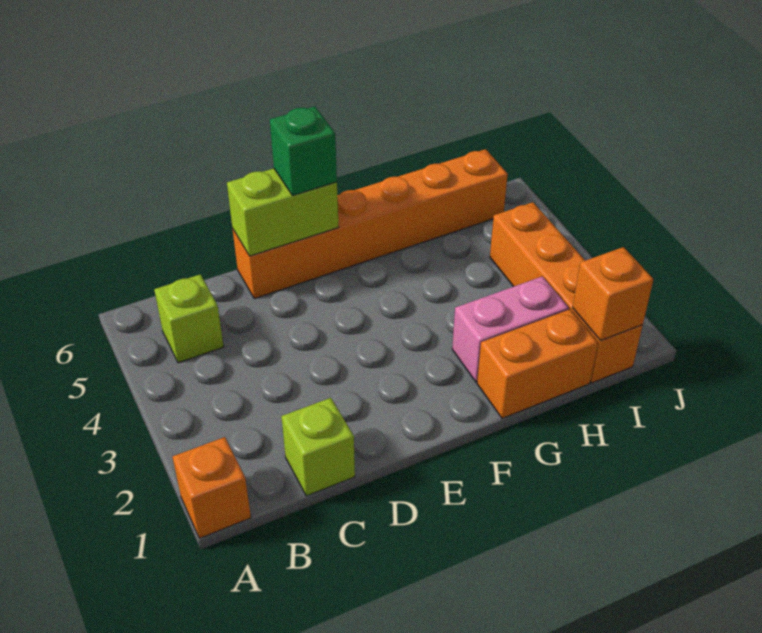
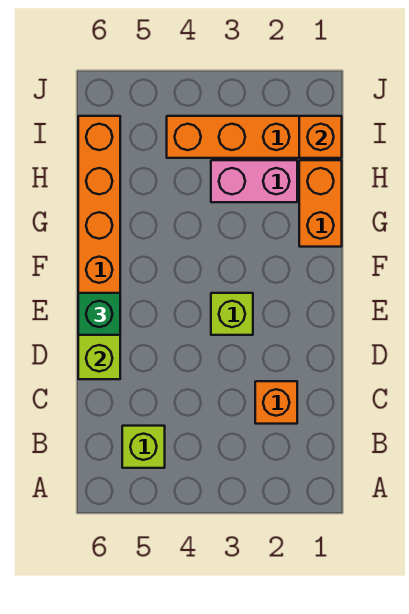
orange 1x1 brick [173,437,251,538] -> orange 1x1 brick moved to [255,381,297,424]
lime 1x1 brick [281,398,355,496] -> lime 1x1 brick moved to [211,293,253,335]
pink 1x2 brick [452,276,569,382] -> pink 1x2 brick turned to [211,160,297,202]

